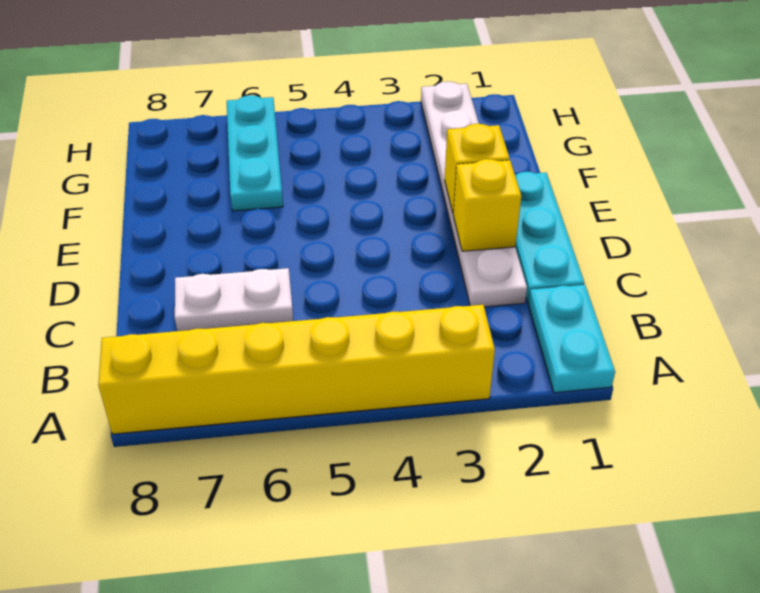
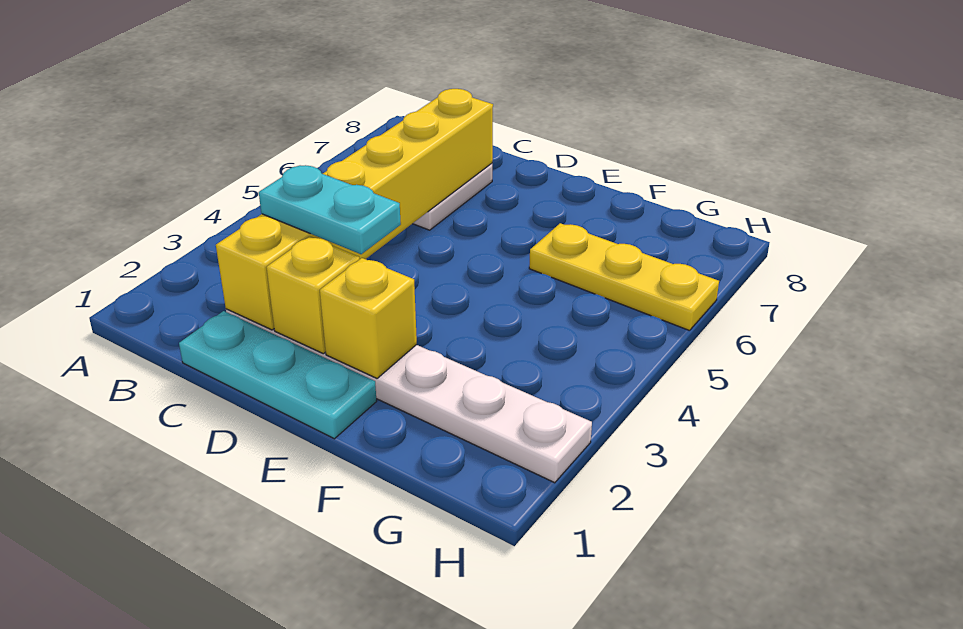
cyan 1x2 plate [528,285,615,393] -> cyan 1x2 plate moved to [259,165,401,254]
yellow 1x6 brick [98,305,495,434] -> yellow 1x6 brick moved to [216,89,493,330]
cyan 1x3 plate [227,95,283,211] -> yellow 1x3 plate [529,223,719,331]

